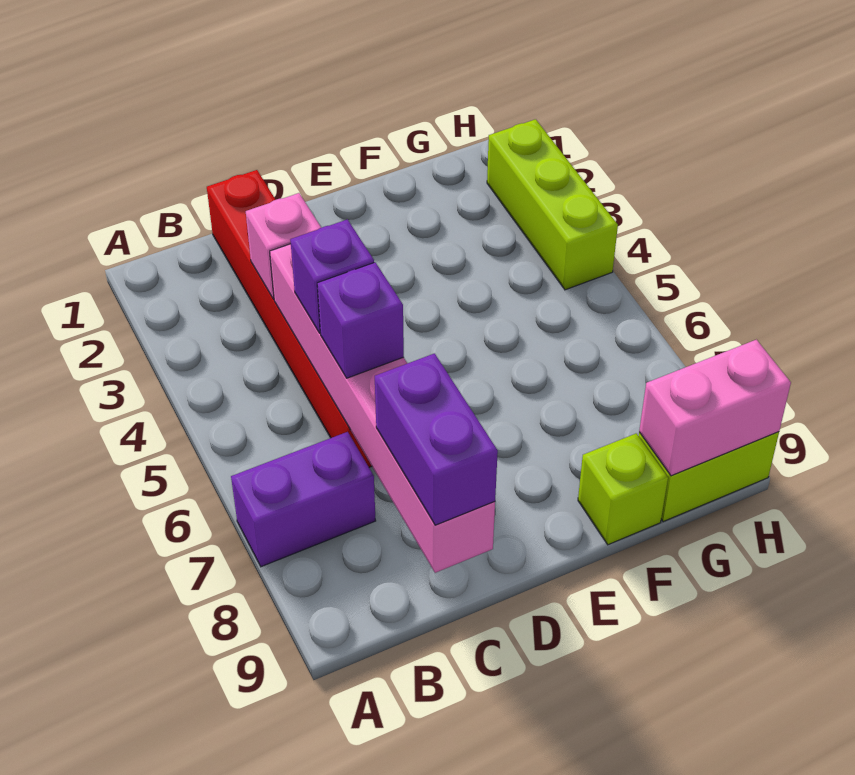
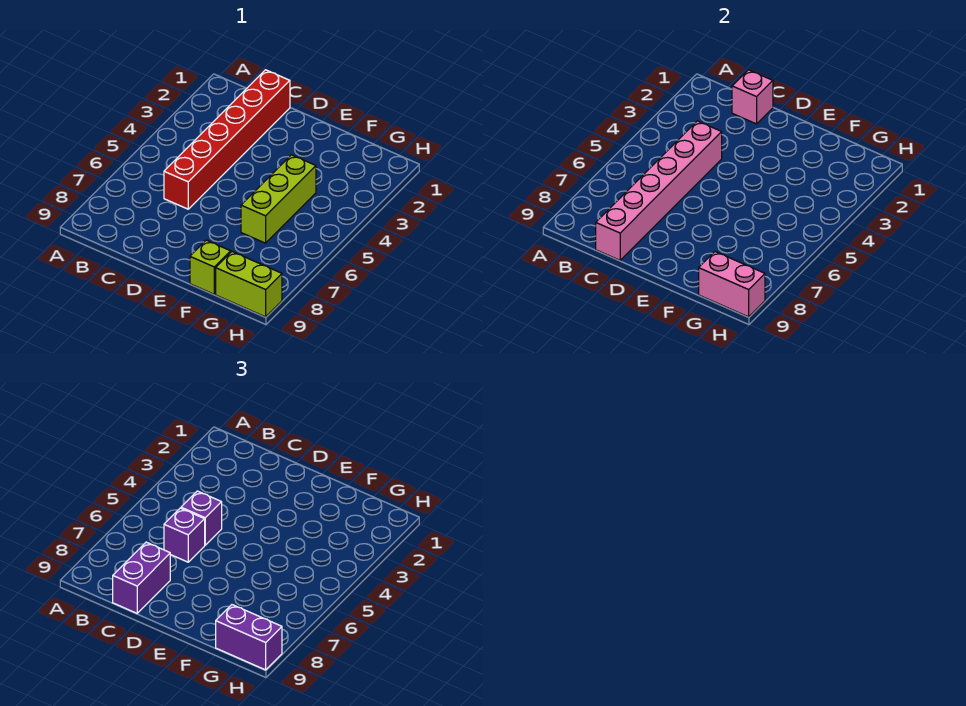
purple 1x2 brick [231,432,376,567] -> purple 1x2 brick moved to [216,605,282,670]
pink 1x1 brick [246,193,321,299] -> pink 1x1 brick moved to [732,70,773,124]
lime 1x3 brick [487,119,618,290] -> lime 1x3 brick moved to [241,155,316,243]

